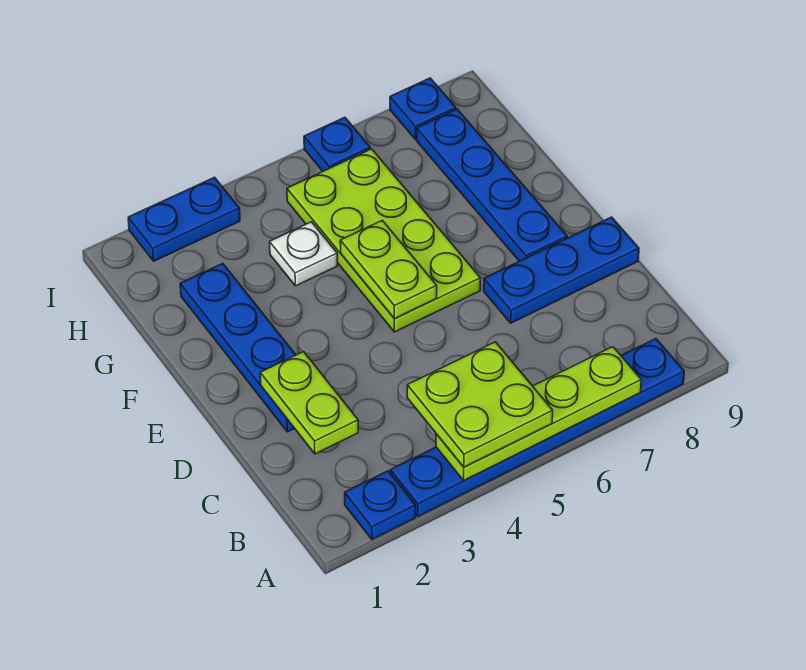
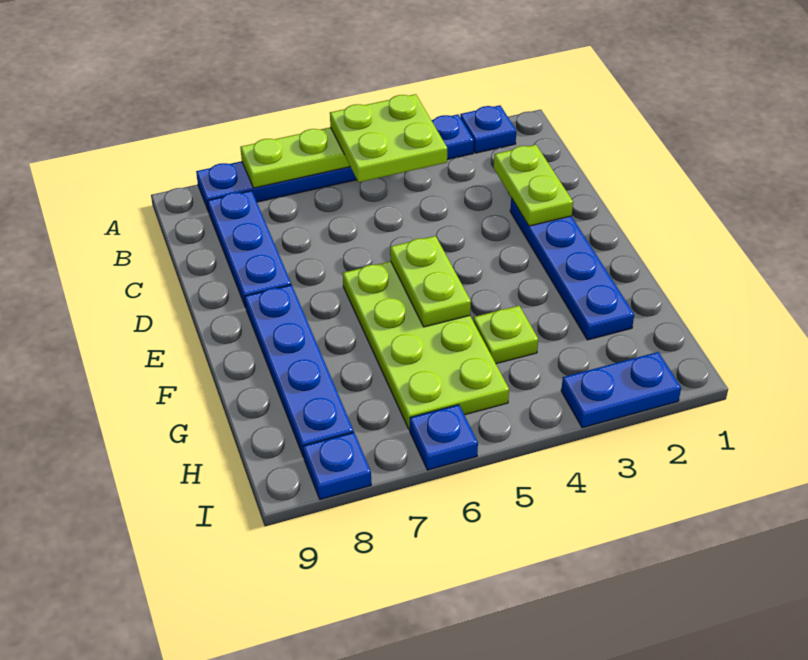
blue 1x3 plate [484,217,639,323] -> blue 1x3 plate turned to [208,191,291,308]
white 1x1 plate [270,222,337,286] -> lime 1x1 plate [473,306,538,364]

